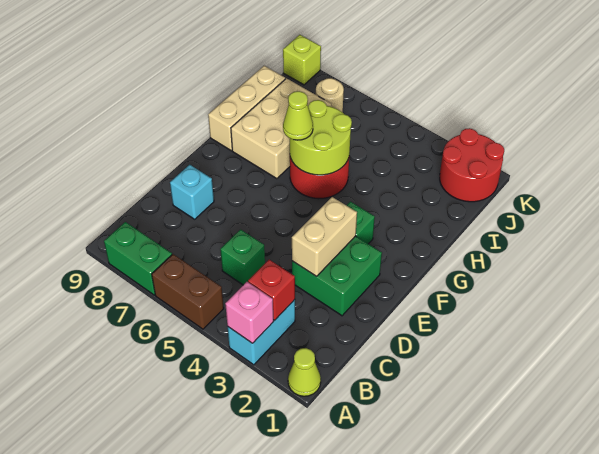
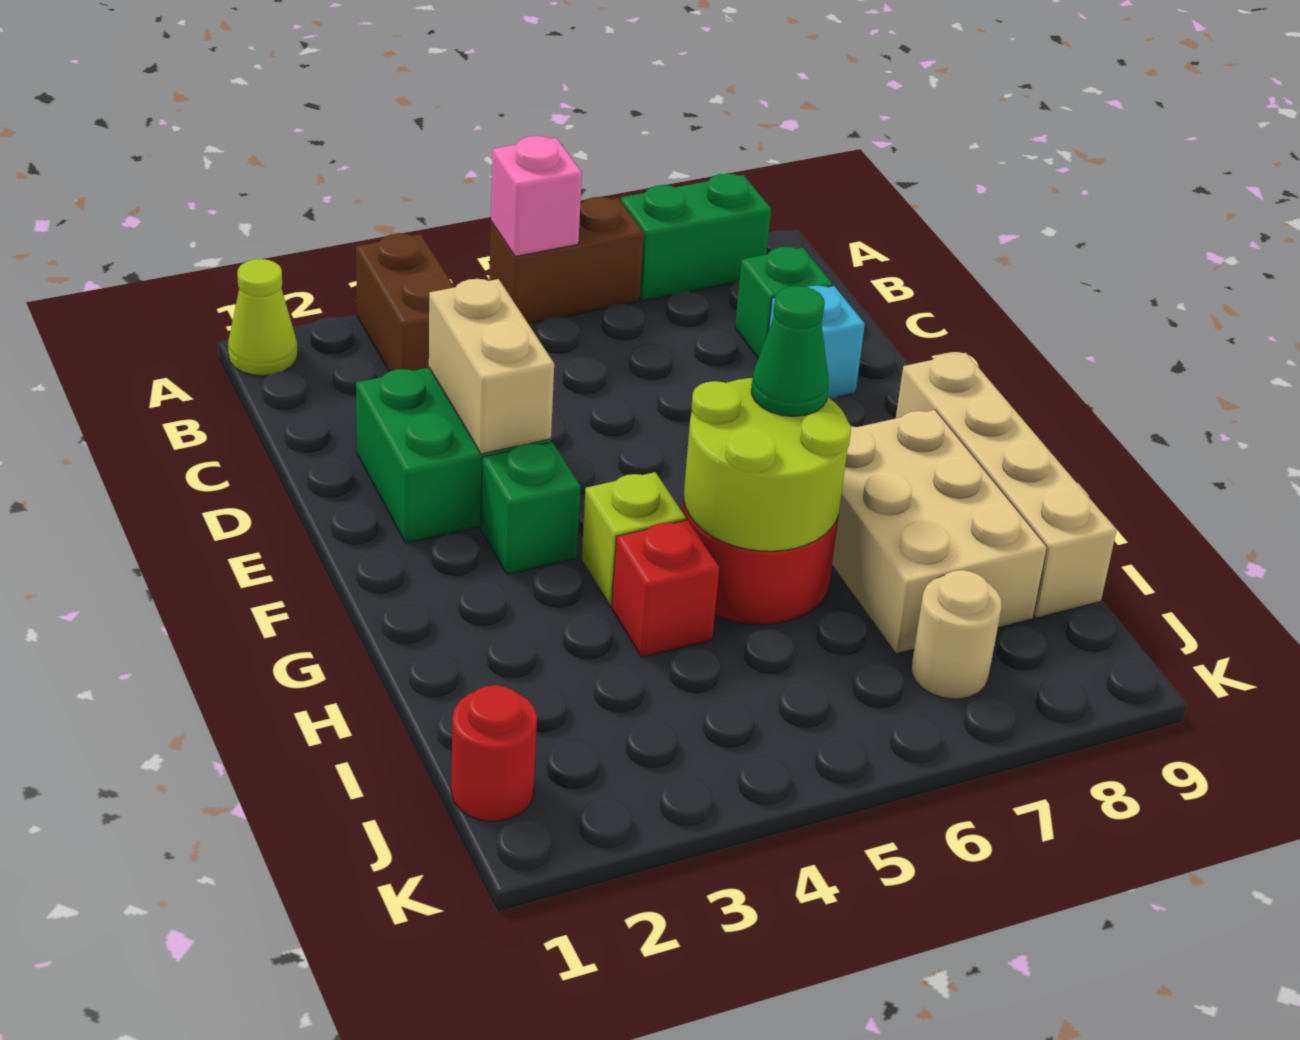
cyan 1x2 brick [228,300,295,365] -> brown 1x2 brick [356,234,454,372]
pink 1x1 brick [225,282,274,343] -> pink 1x1 brick moved to [491,136,582,256]
red 1x1 brick [248,260,295,320] -> red 1x1 brick moved to [612,520,719,657]
green 1x1 brick [220,230,265,285] -> green 1x1 brick moved to [735,247,832,359]
lime 1x1 cone [283,91,313,140] -> green 1x1 cone [751,286,829,417]
tan 1x3 brick [208,66,285,150] -> tan 1x4 brick [896,353,1117,618]
red 2x2 round brick [440,128,504,202] -> red 1x1 round brick [451,685,537,821]
lime 1x1 brick [283,35,321,85] -> lime 1x1 brick moved to [582,472,686,607]

